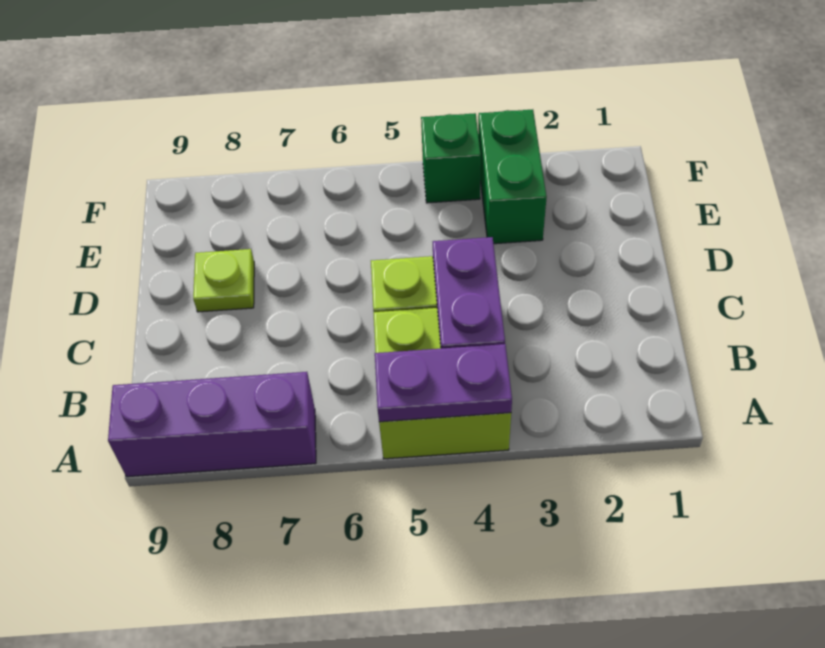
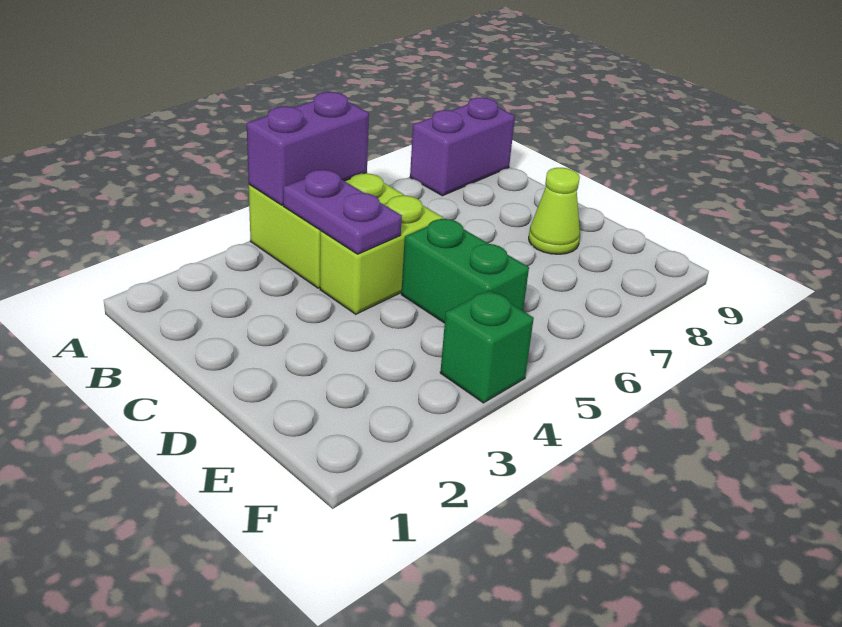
purple 1x2 plate [375,344,512,422] -> purple 1x2 brick [247,92,369,205]
purple 1x3 brick [108,372,316,477] -> purple 1x2 brick [410,98,515,196]
lime 1x1 plate [193,249,254,312] -> lime 1x1 cone [529,168,580,254]
green 1x2 brick [478,110,547,244] -> green 1x2 brick moved to [401,219,529,323]

